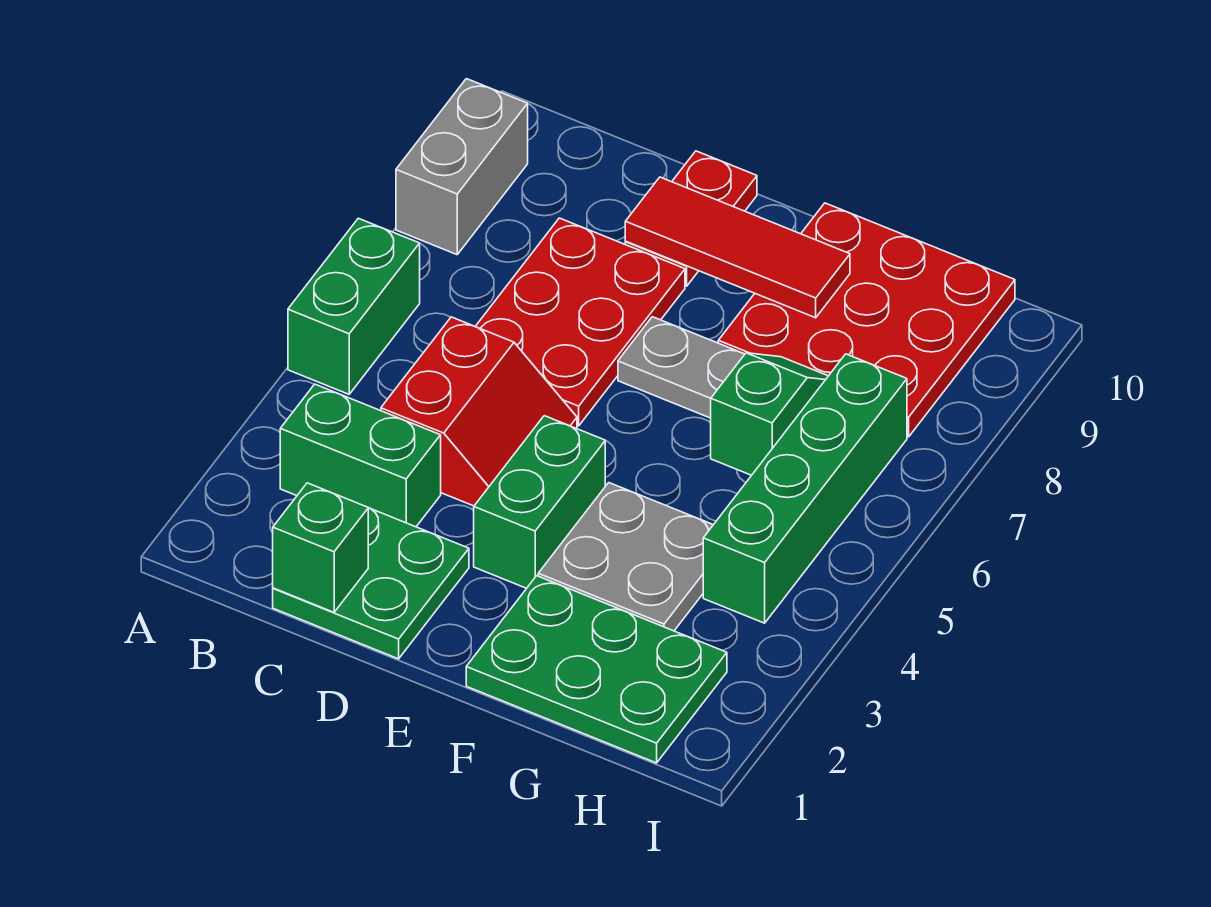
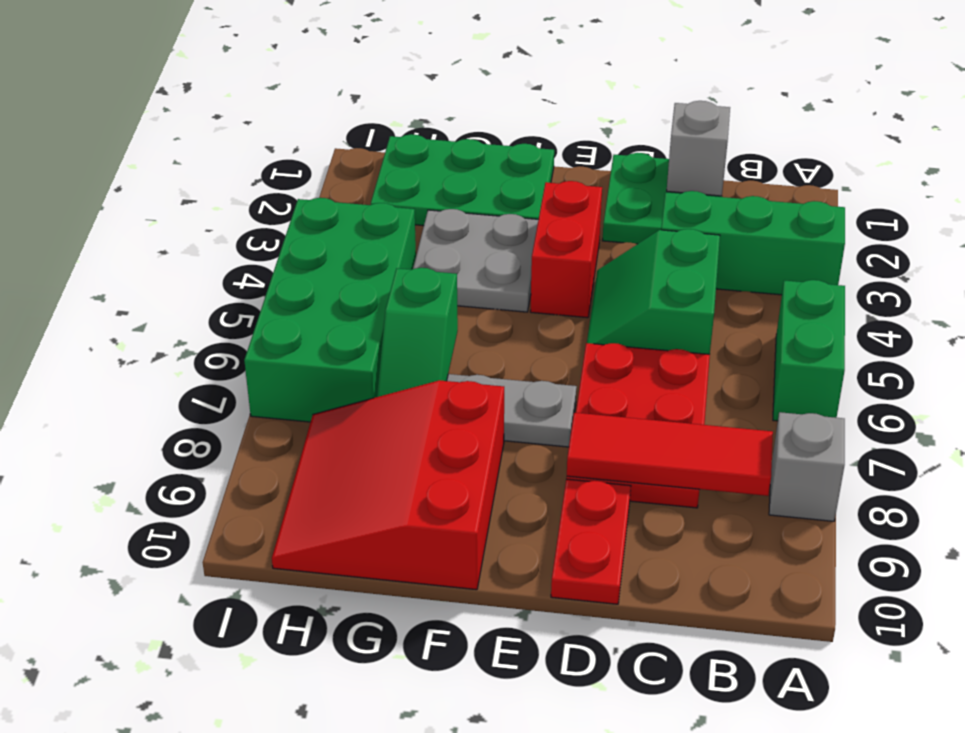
grey 1x2 brick [396,79,528,255] -> grey 1x1 brick [769,412,845,521]
green 1x2 brick [280,384,441,527] -> green 1x3 brick [661,191,845,295]
green 1x1 brick [273,483,368,612] -> grey 1x1 brick [667,101,730,196]
red 2x2 slope [381,317,577,506] -> green 2x2 slope [587,229,720,354]
red 1x3 tile [625,177,850,318] -> red 1x3 tile moved to [567,413,773,496]
green 1x2 brick [474,416,605,588] -> red 1x2 brick [530,181,602,318]
red 3x3 plate [718,203,1015,437] -> red 3x3 slope [272,380,504,590]
green 1x4 brick [703,354,907,623] -> green 2x4 brick [244,198,416,422]

